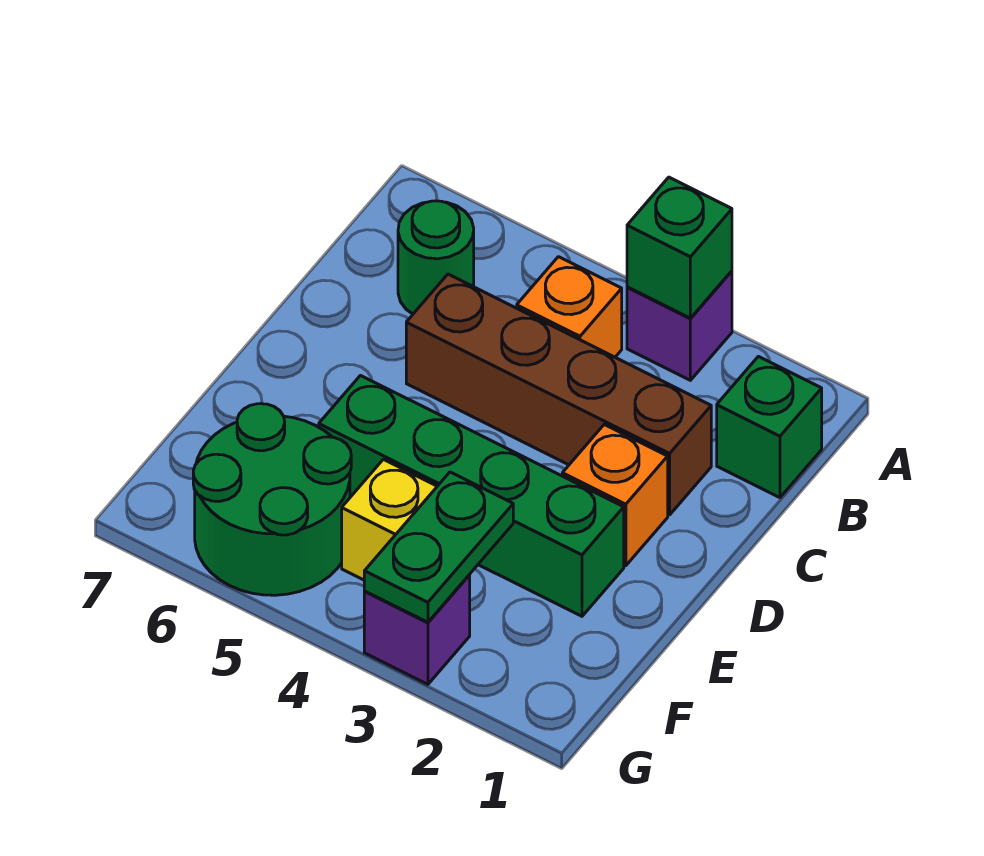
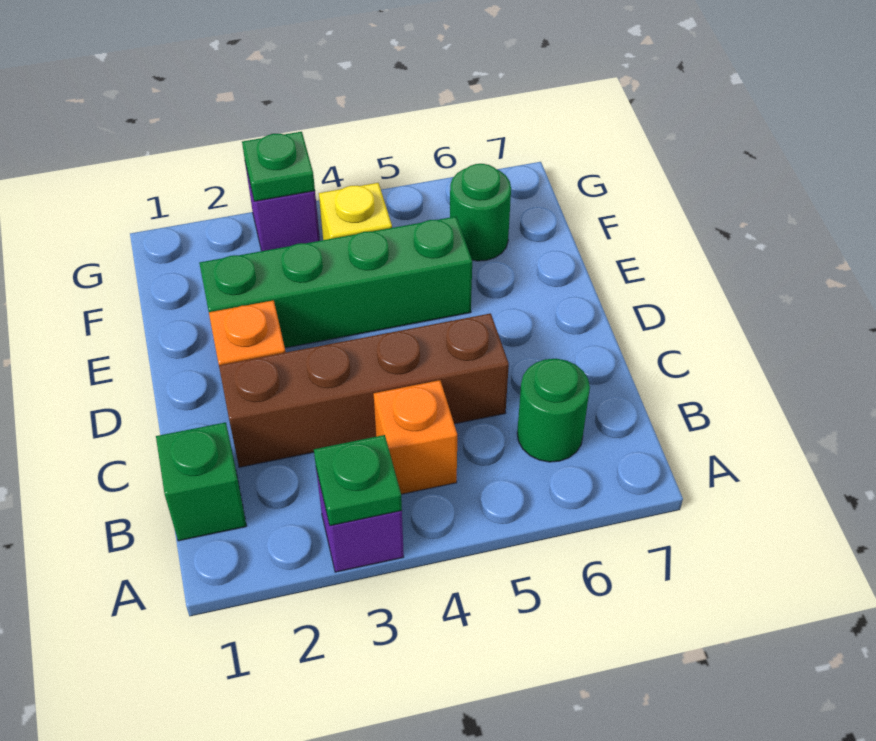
green 1x1 brick [627,177,732,318] -> green 1x1 plate [314,435,402,526]
green 1x2 plate [364,472,513,622] -> green 1x1 plate [242,132,315,201]
green 2x2 round brick [193,404,351,595] -> green 1x1 round brick [450,164,511,261]

